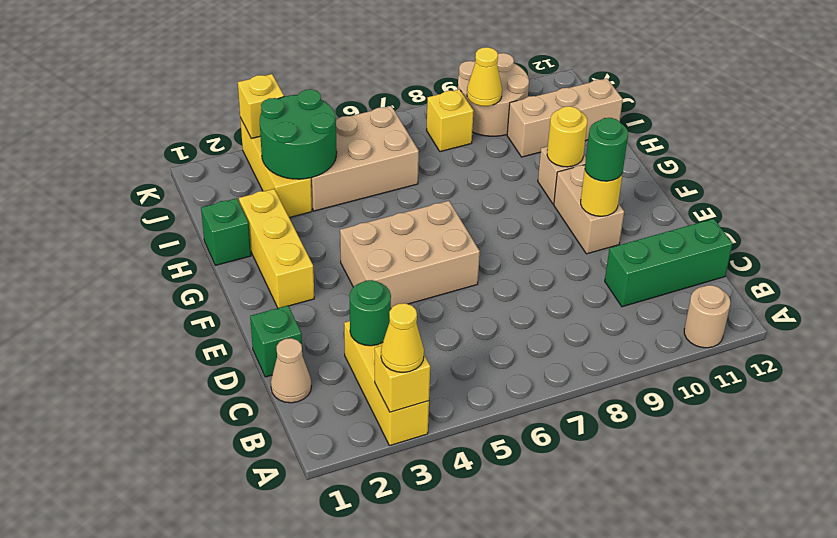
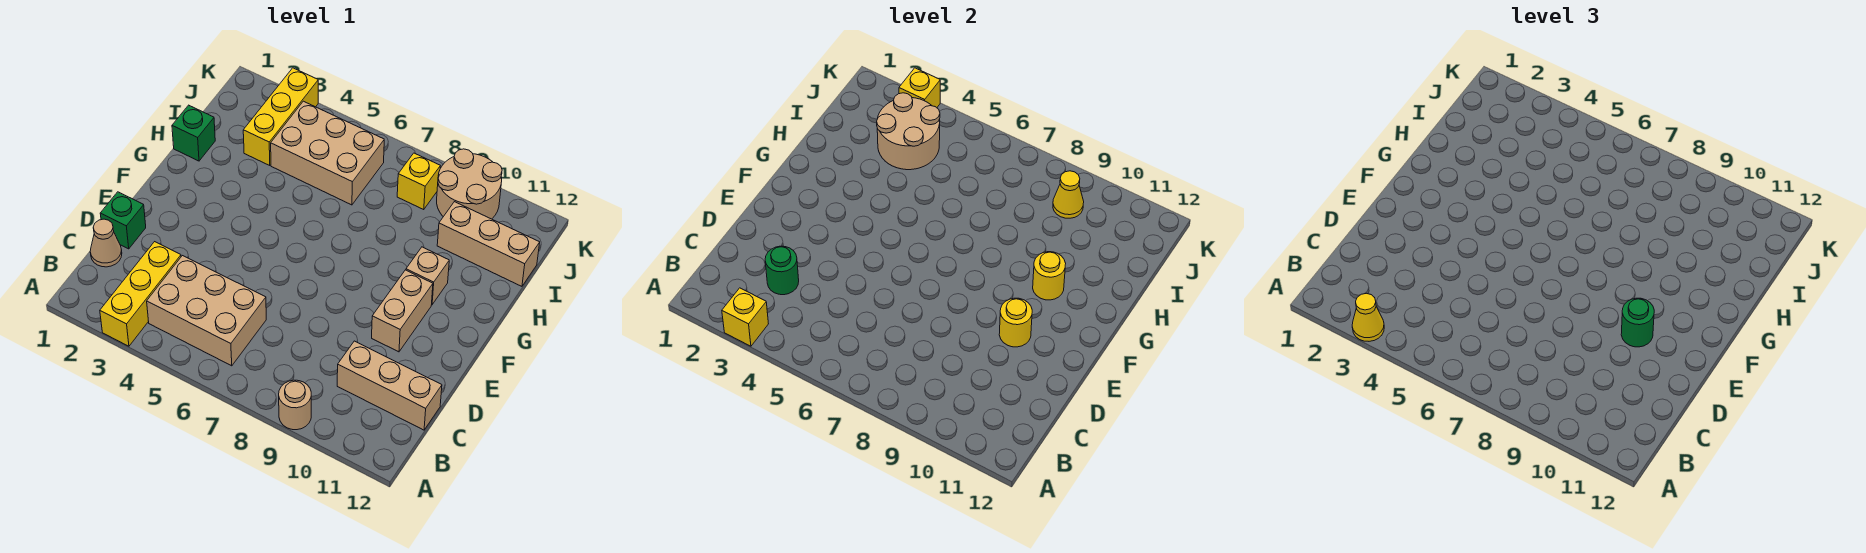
tan 1x1 round brick [684,285,730,348] -> tan 1x1 round brick moved to [279,380,311,430]
green 1x3 brick [605,219,733,307] -> tan 1x3 brick [337,341,442,430]
tan 2x3 brick [340,201,480,308] -> tan 2x3 brick moved to [147,256,266,366]
yellow 1x3 brick [239,189,314,308] -> none
green 2x2 round brick [260,89,337,179] -> tan 2x2 round brick [877,93,940,170]

